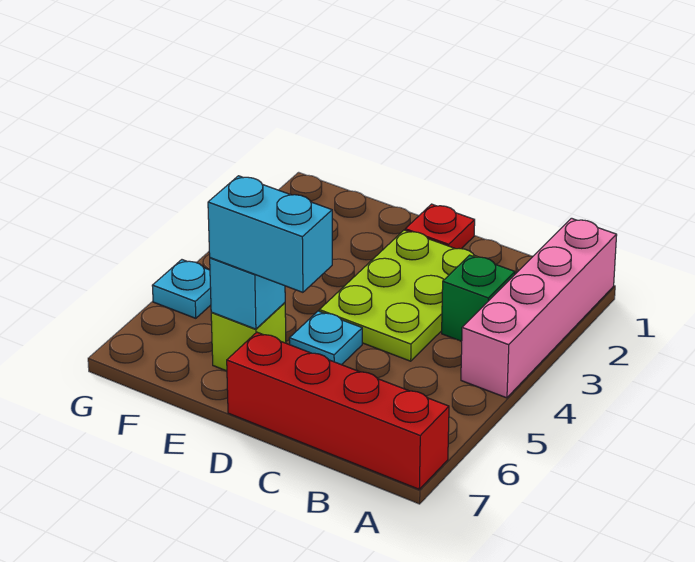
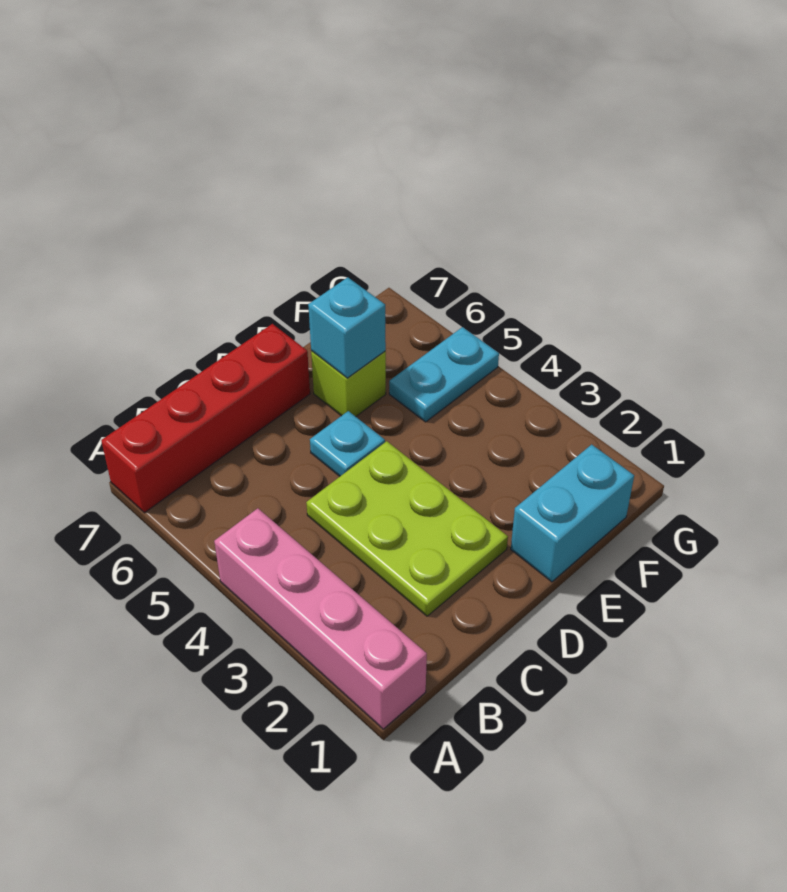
green 1x1 brick [442,255,515,341] -> none
red 1x1 plate [405,204,475,249] -> none
cyan 1x2 brick [208,176,332,292] -> cyan 1x2 brick moved to [511,444,634,582]
cyan 1x1 plate [152,260,211,318] -> cyan 1x2 plate [389,327,499,422]

